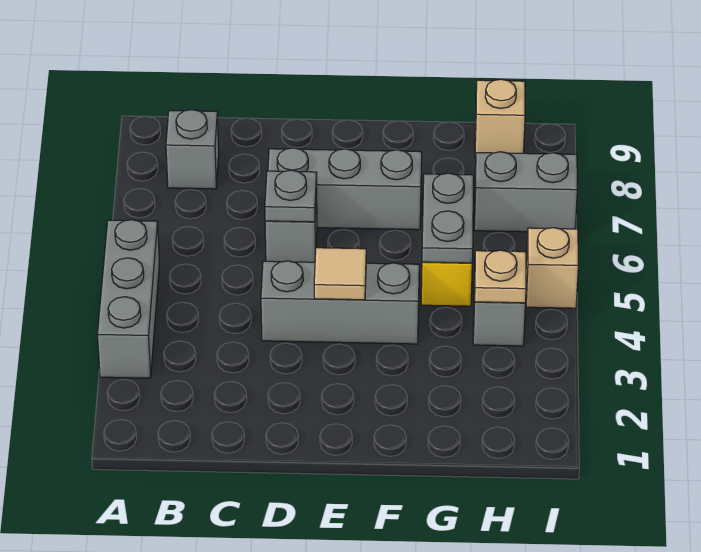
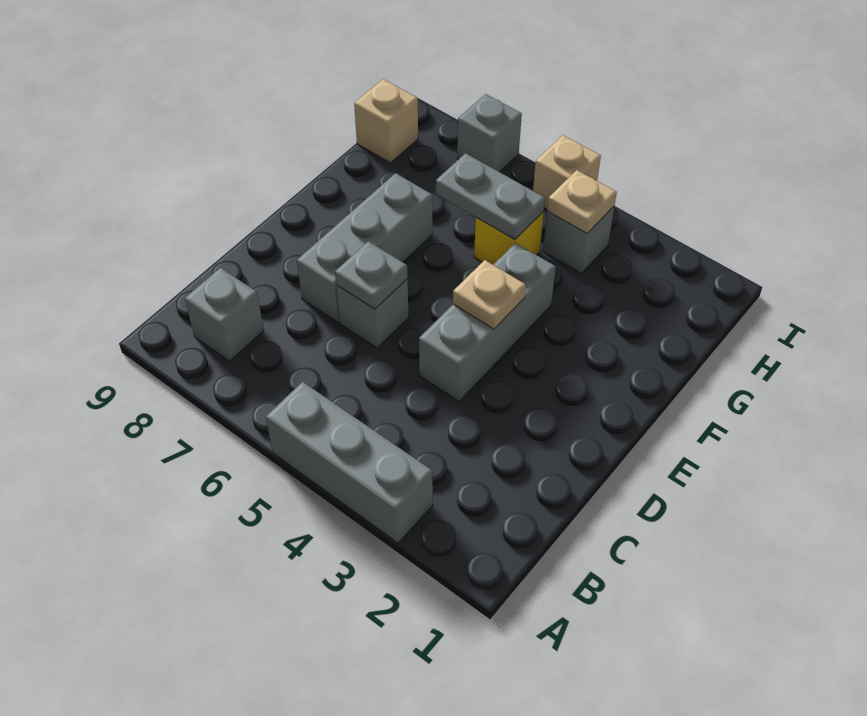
tan 1x1 tile [314,248,366,300] -> tan 1x1 plate [453,260,526,329]
grey 1x2 brick [474,152,577,232] -> grey 1x1 brick [457,94,522,172]

